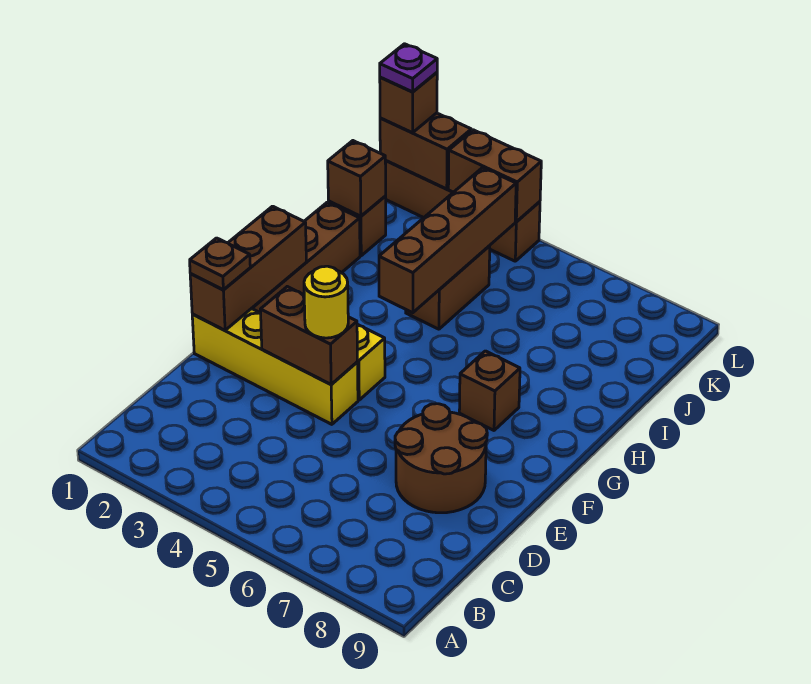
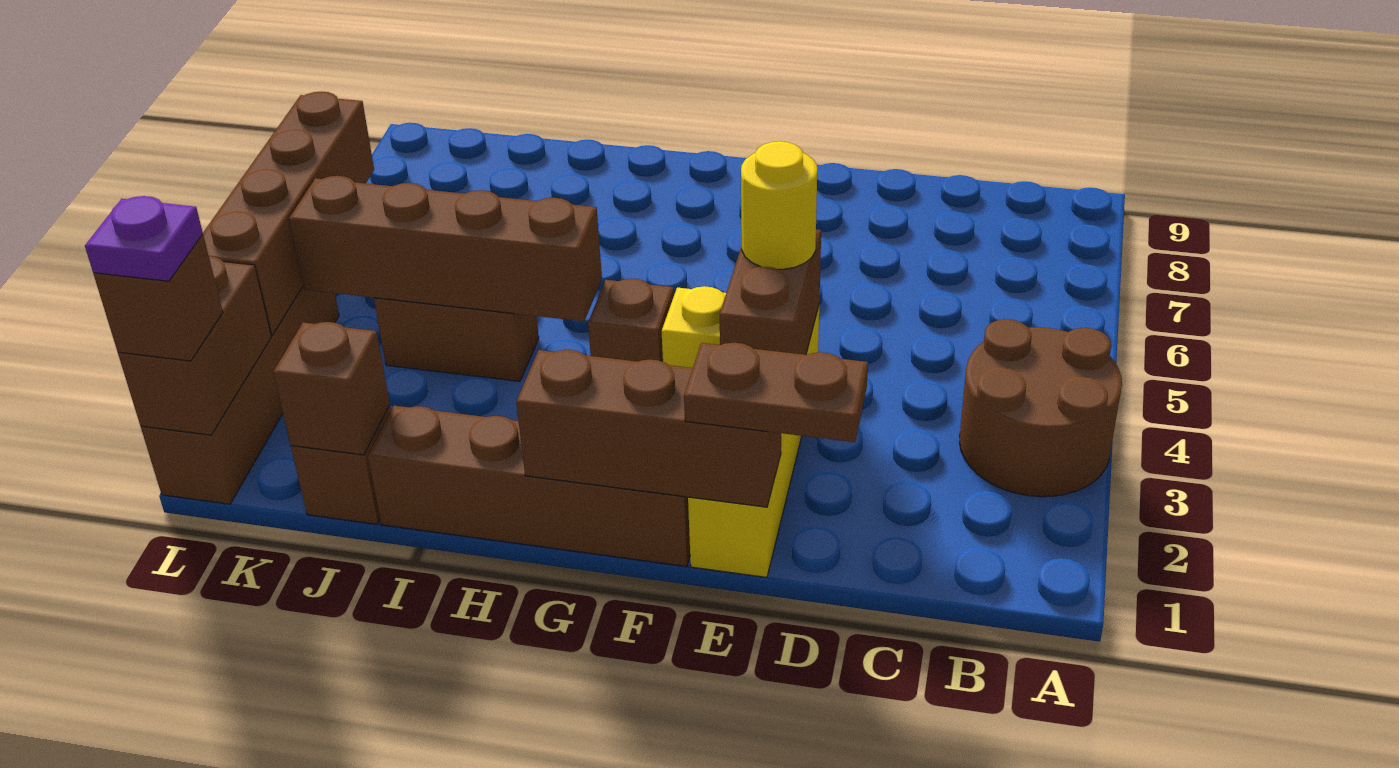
brown 2x2 round brick [395,404,487,513] -> brown 2x2 round brick moved to [960,319,1122,497]
brown 1x1 plate [190,238,250,290] -> brown 1x2 plate [684,343,868,442]
brown 1x1 brick [459,351,520,430] -> brown 1x1 brick moved to [588,279,674,362]
brown 1x2 brick [448,130,541,222] -> brown 1x4 brick [203,92,374,335]

